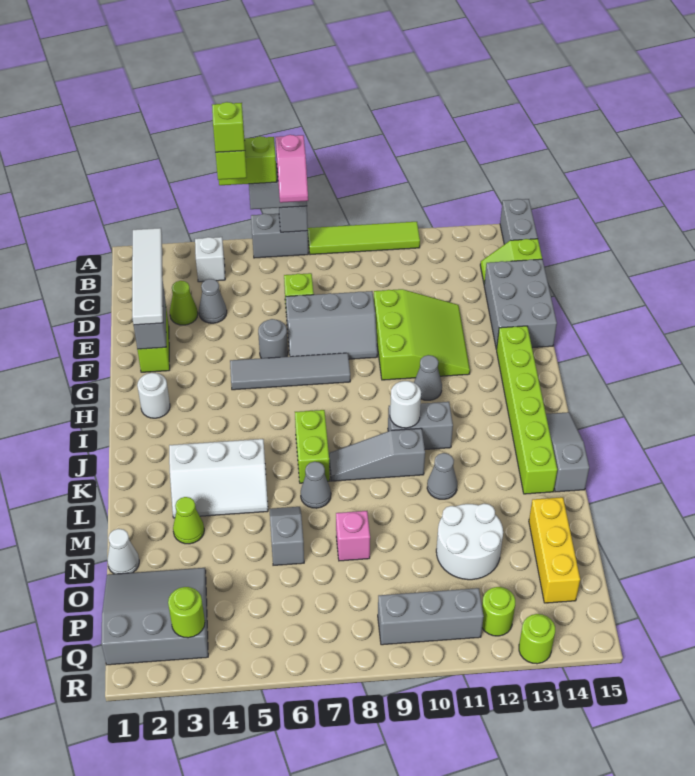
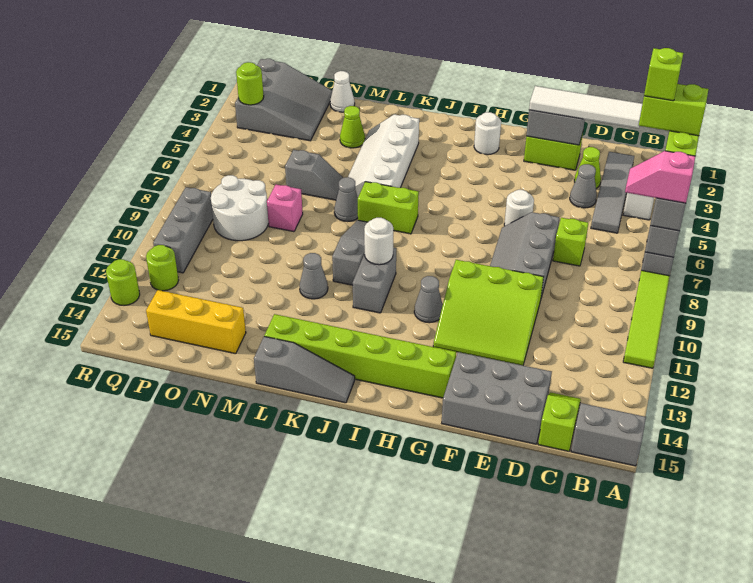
grey 1x1 round brick [258,319,288,358] -> white 1x1 round brick [504,190,534,226]
grey 1x4 tile [230,353,350,390] -> grey 1x4 tile moved to [591,152,634,233]
white 2x3 slope [169,439,268,518] -> white 2x4 slope [348,114,419,197]
white 2x2 round brick [436,504,503,580] -> white 2x2 round brick moved to [211,175,268,241]

